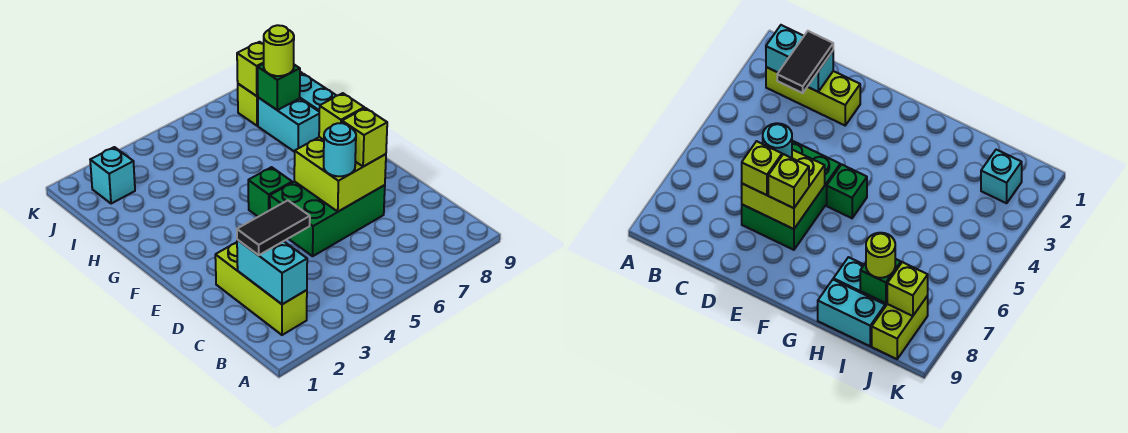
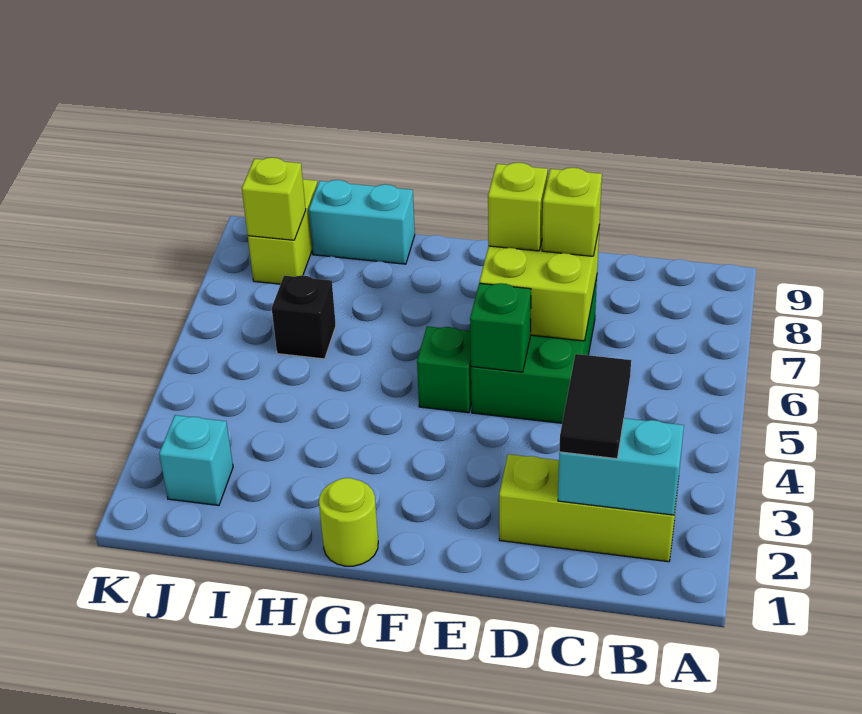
cyan 1x1 round brick [324,123,356,176] -> none
cyan 1x2 brick [258,97,319,152] -> none
none -> black 1x1 brick [272,275,336,359]
green 1x1 brick [258,64,300,110] -> green 1x1 brick moved to [470,283,531,372]
lime 1x1 round brick [264,25,294,76] -> lime 1x1 round brick moved to [319,478,378,566]

